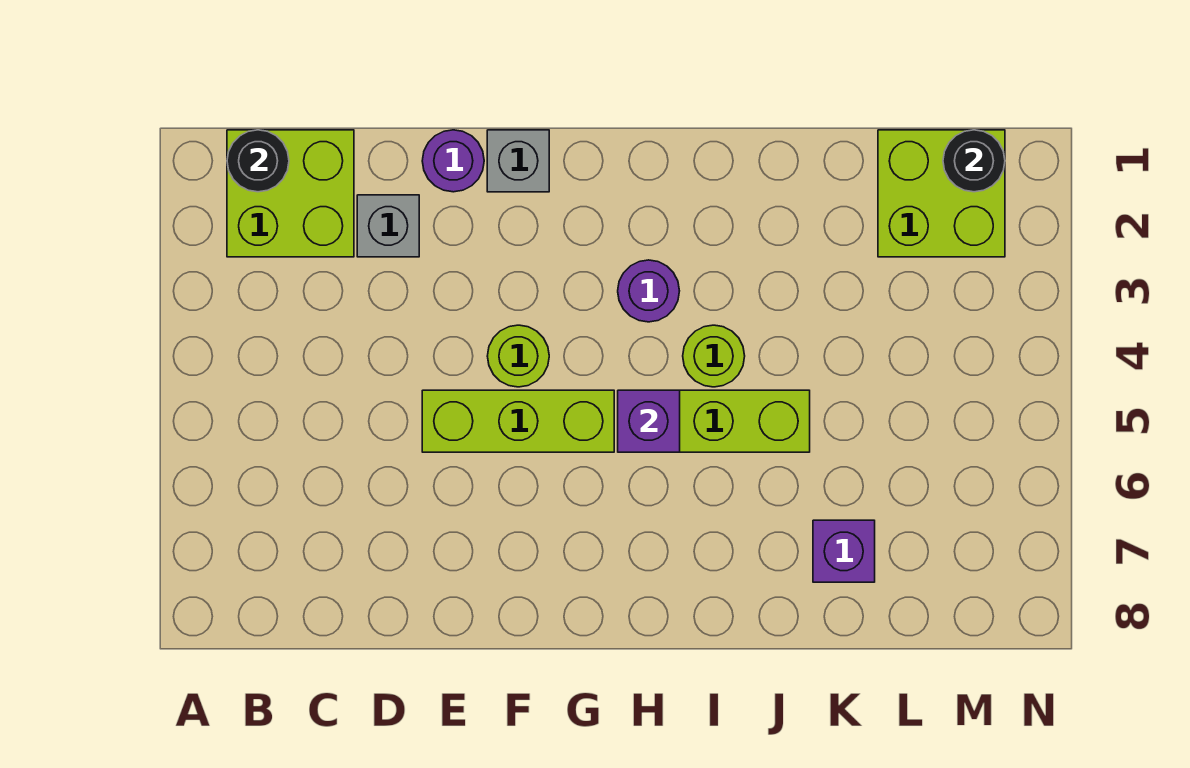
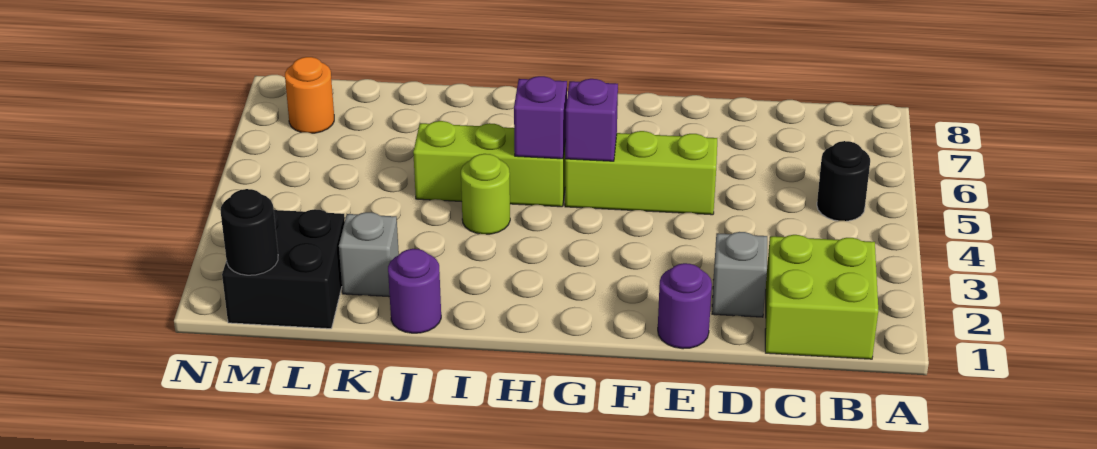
black 1x1 round brick [227,130,289,192] -> black 1x1 round brick moved to [817,141,870,221]
grey 1x1 brick [487,130,549,192] -> grey 1x1 brick moved to [339,212,399,297]
lime 1x1 round brick [487,325,549,387] -> none
purple 1x1 round brick [618,260,679,322] -> purple 1x1 round brick moved to [388,249,441,333]
purple 1x1 brick [813,520,875,582] -> purple 1x1 brick moved to [565,79,618,161]
lime 2x2 brick [878,130,1005,257] -> black 2x2 brick [222,209,345,329]
none -> orange 1x1 round brick [285,57,334,133]

